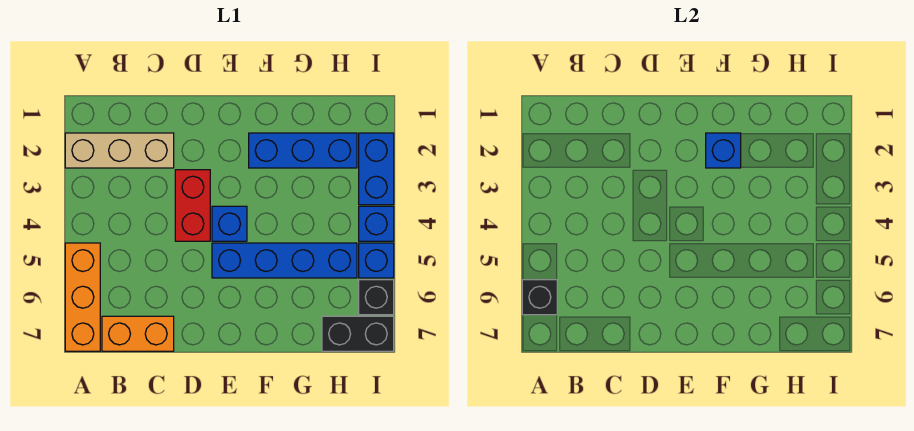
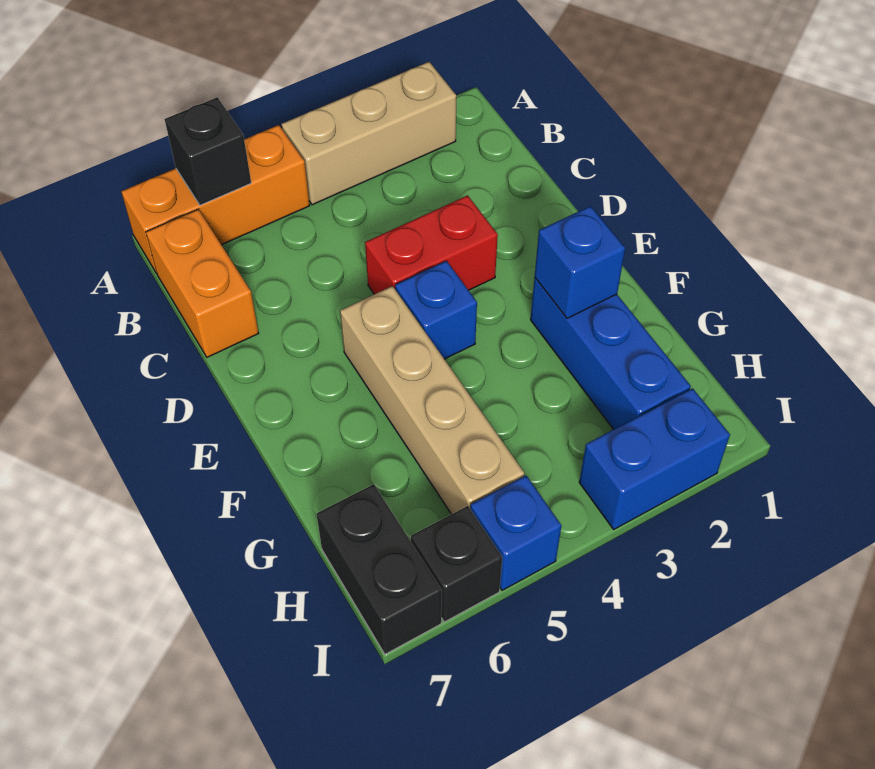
tan 1x3 brick [65,133,174,168] -> tan 1x3 brick turned to [282,62,457,205]
blue 1x4 brick [212,243,357,278] -> tan 1x4 brick [340,286,524,514]
blue 1x1 brick [359,206,394,241] -> none

